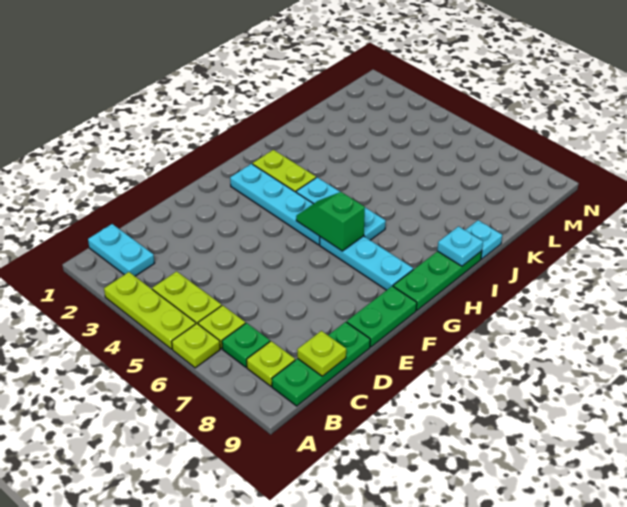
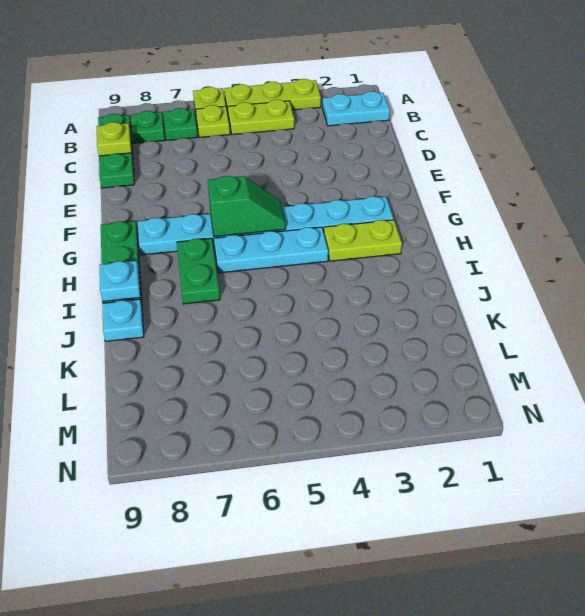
lime 1x1 plate [247,341,295,386] -> green 1x1 plate [131,111,165,143]
green 1x2 plate [347,286,417,347] -> green 1x2 plate moved to [177,238,220,304]

